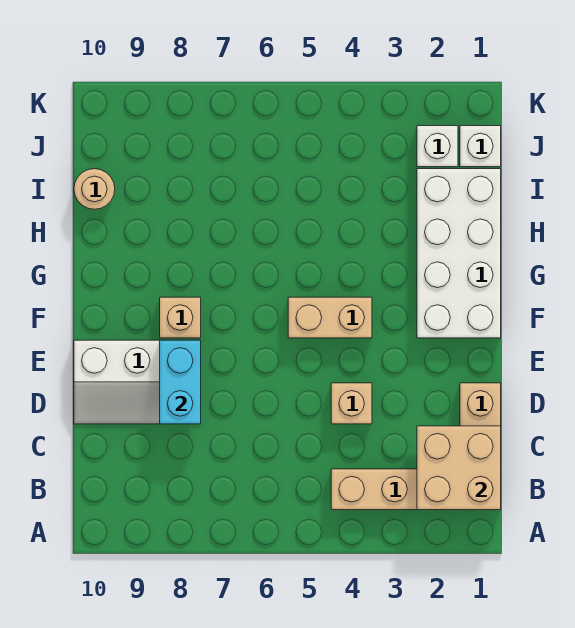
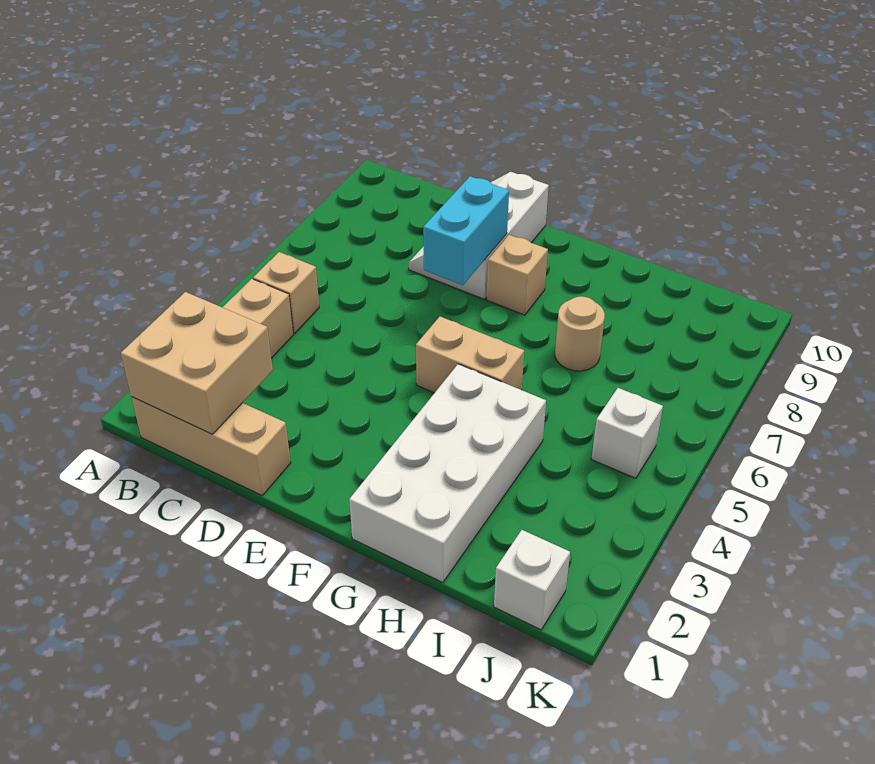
tan 1x1 brick [331,383,372,424] -> tan 1x1 brick moved to [253,252,319,333]
cyan 1x2 brick [160,340,201,424] -> cyan 1x2 brick turned to [423,176,509,285]
white 2x4 brick [417,169,501,338] -> white 2x4 brick turned to [349,364,546,583]
tan 1x2 brick [288,297,372,338] -> tan 1x2 brick turned to [416,317,524,393]
tan 1x1 round brick [74,169,115,209] -> tan 1x1 round brick moved to [555,296,605,371]
white 1x1 brick [417,126,458,167] -> white 1x1 brick moved to [591,388,663,478]

